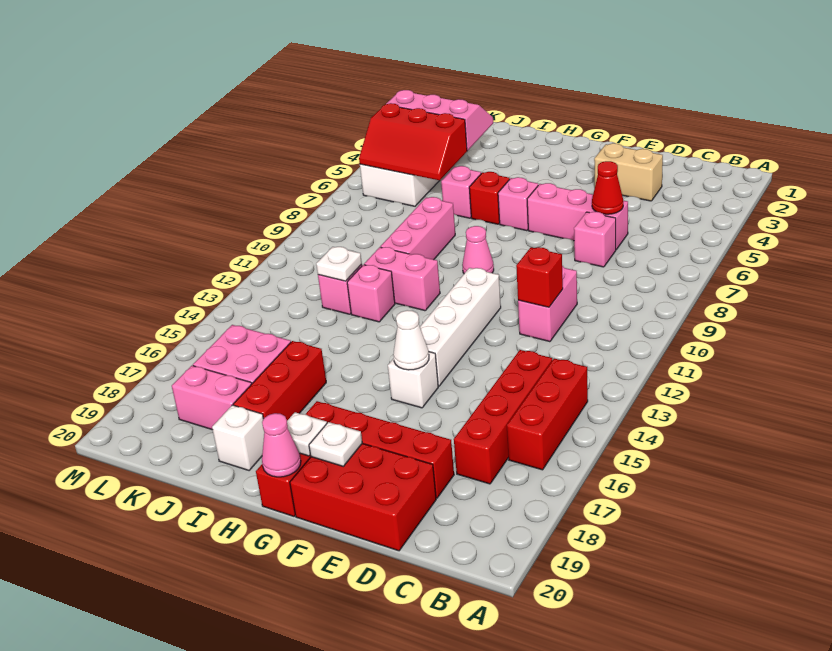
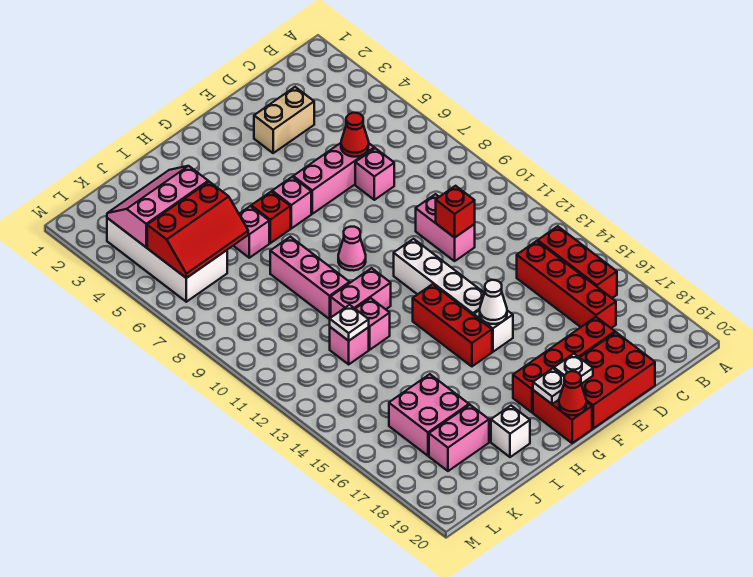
pink 1x1 cone [262,413,301,477] -> red 1x1 cone [559,371,586,415]
red 1x3 brick [233,341,326,420] -> red 1x3 brick moved to [413,284,492,366]

